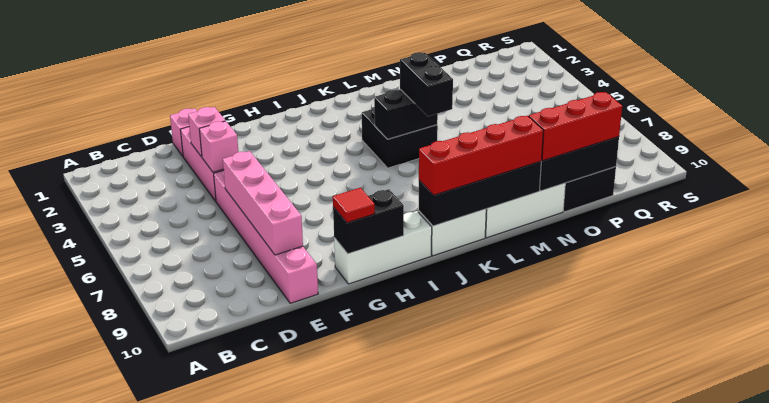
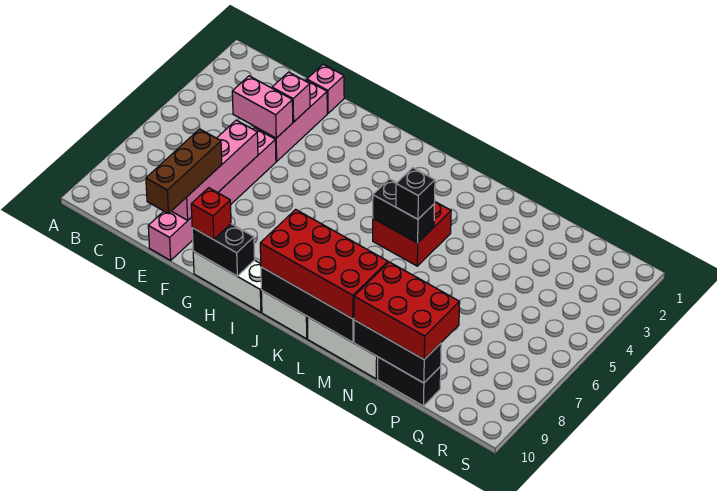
pink 1x1 brick [199,121,238,172] -> pink 1x2 brick [232,76,293,138]
none -> brown 1x3 brick [146,129,222,213]
red 1x1 tile [333,188,375,223] -> red 1x1 brick [191,188,231,240]
red 1x4 brick [419,116,543,195] -> red 2x4 brick [260,209,388,319]
black 2x2 brick [362,107,437,168] -> red 2x2 brick [373,202,451,266]
black 1x2 brick [400,52,453,116] -> black 1x1 brick [396,168,435,219]
red 1x3 brick [529,92,622,160] -> red 2x3 brick [354,262,460,359]

